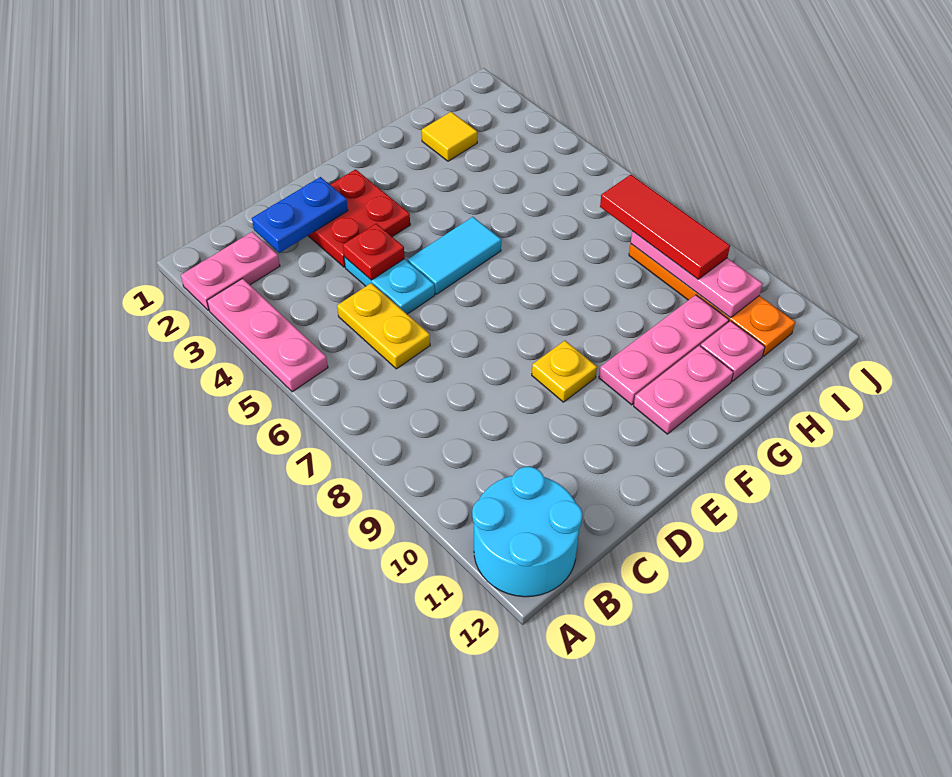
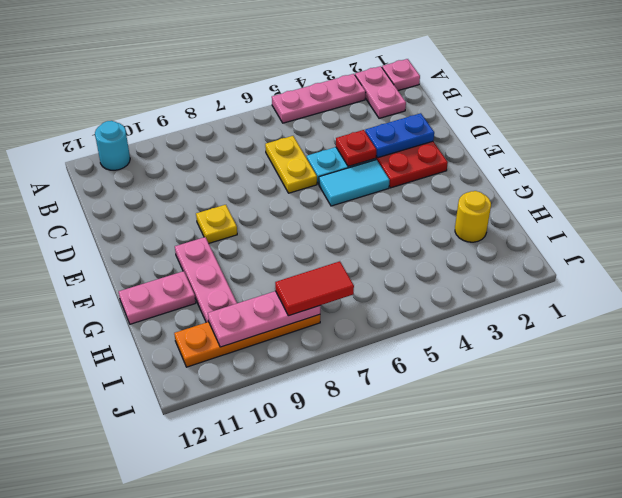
cyan 2x2 round brick [472,467,582,597] -> cyan 1x1 round brick [95,121,130,170]
blue 1x2 plate [252,177,348,253] -> blue 1x2 plate turned to [365,113,434,158]
yellow 1x2 plate [337,283,430,369] -> yellow 1x2 plate turned to [265,136,317,193]
cyan 1x2 tile [408,217,501,294] -> cyan 1x2 tile turned to [319,160,389,206]
pink 1x2 plate [634,345,733,434] -> pink 1x2 plate turned to [119,271,196,324]
yellow 1x1 tile [422,112,477,161] -> yellow 1x1 round brick [455,191,491,242]
pink 1x1 plate [701,321,765,381] -> pink 1x1 plate moved to [382,59,420,91]
red 1x3 tile [600,175,730,279] -> red 1x2 tile [275,261,354,316]

